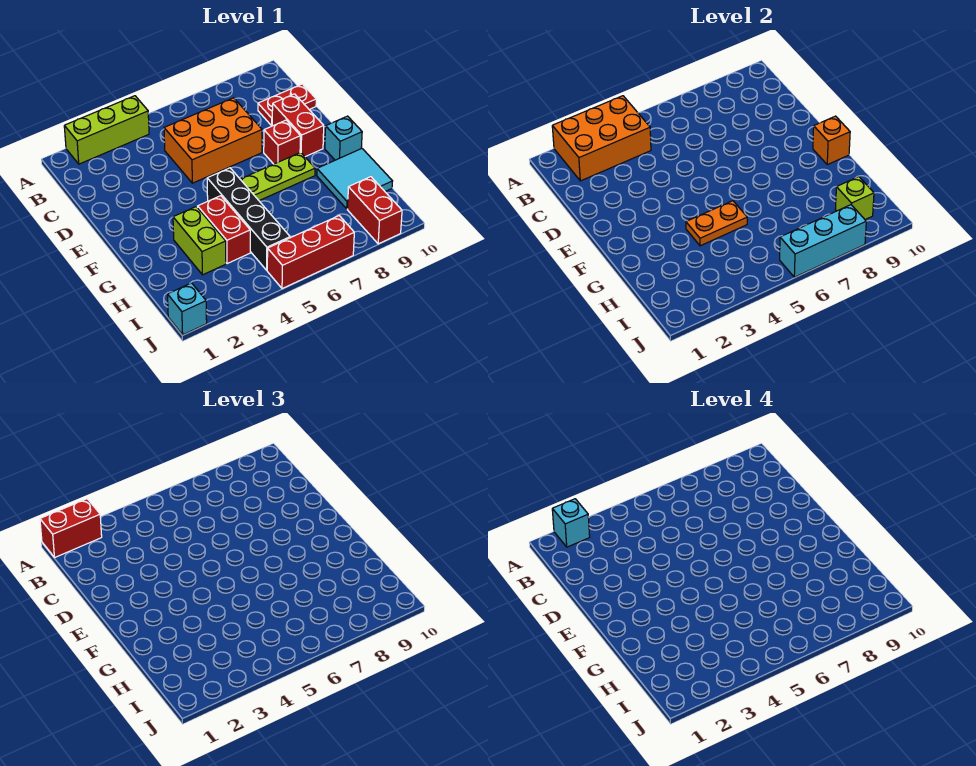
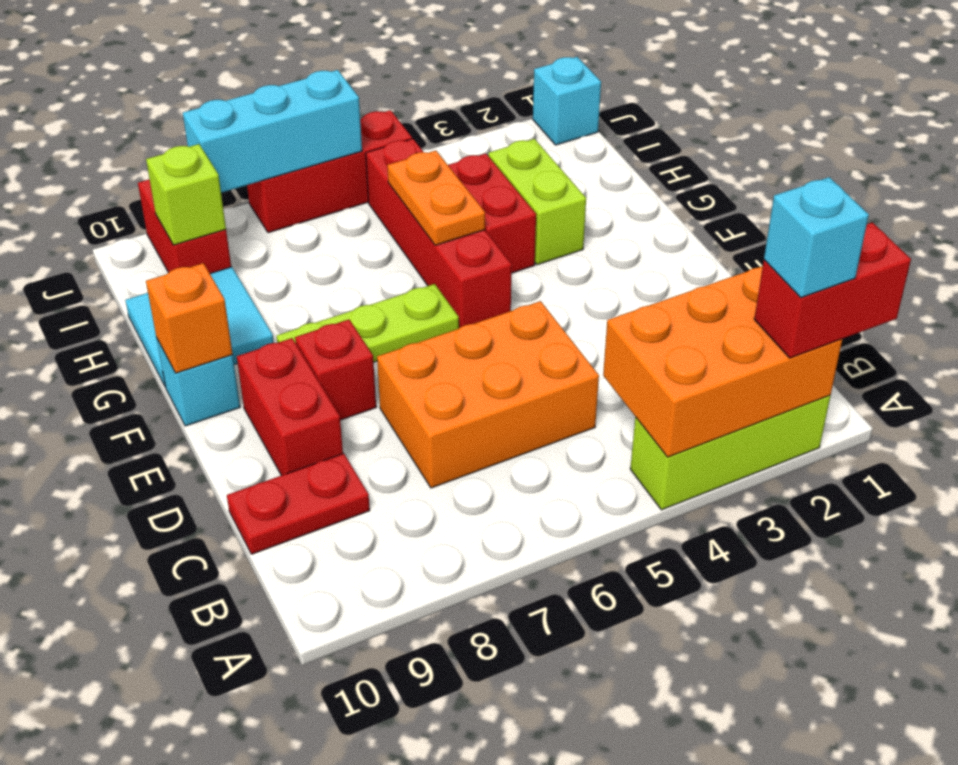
black 1x4 brick [207,168,290,270] -> red 1x4 brick [366,139,512,328]
orange 1x2 plate [686,201,747,246] -> orange 1x2 plate turned to [387,150,485,245]

